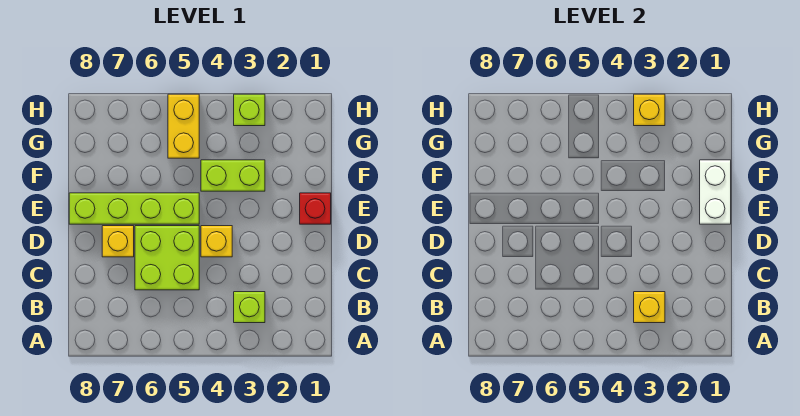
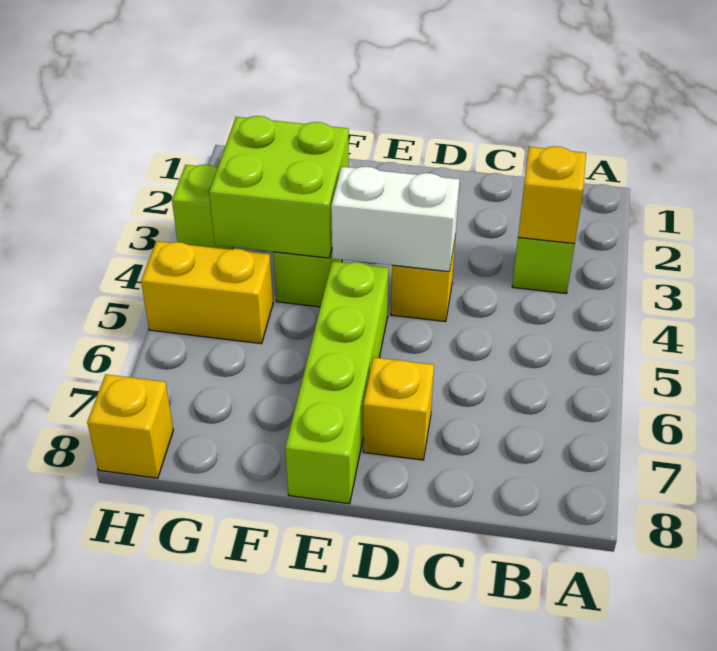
lime 2x2 brick [135,226,199,290] -> lime 2x2 brick moved to [209,116,349,258]
red 1x1 brick [300,193,331,224] -> none
white 1x2 brick [700,160,731,224] -> white 1x2 brick moved to [331,167,460,272]
yellow 1x1 brick [634,94,665,126] -> yellow 1x1 brick moved to [87,374,173,478]

